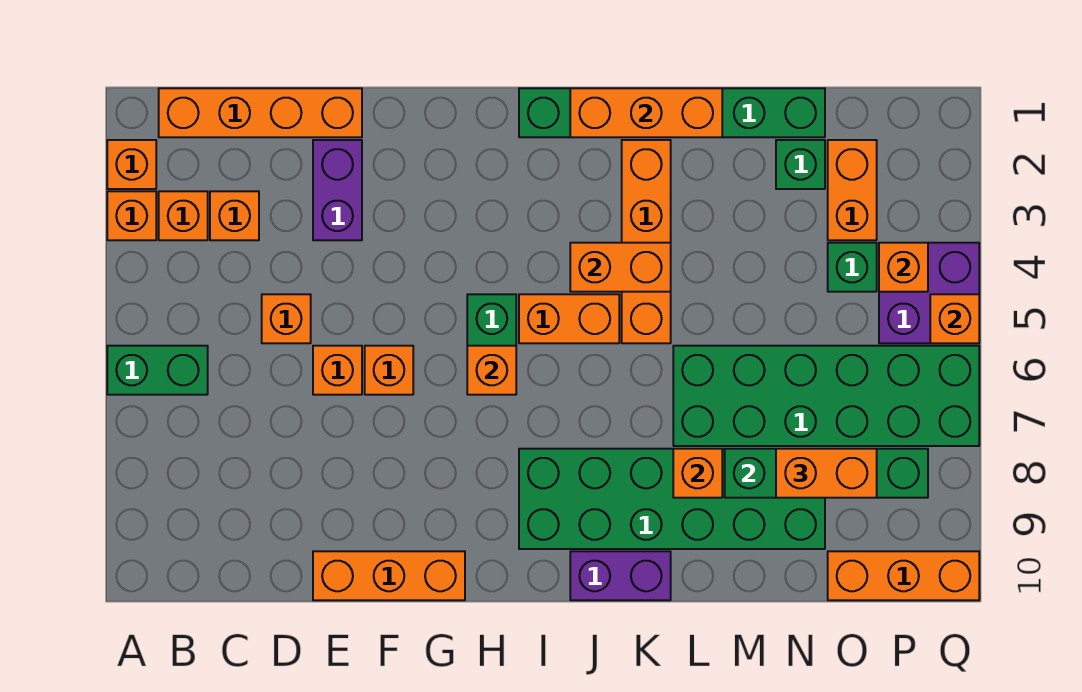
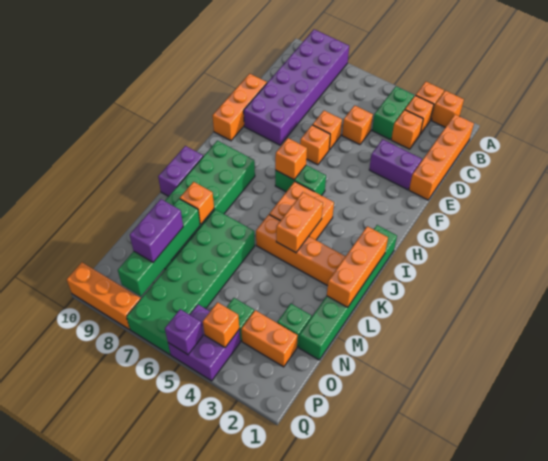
green 1x2 brick [107,346,208,395] -> green 1x2 brick moved to [372,86,414,139]
none -> purple 2x6 brick [244,29,349,145]
orange 1x2 brick [519,294,619,343] -> orange 2x2 brick [269,182,334,240]
orange 1x2 brick [776,449,877,498] -> purple 1x2 brick [130,199,183,262]
orange 1x3 brick [828,551,979,600] -> orange 1x3 brick turned to [67,262,141,329]
orange 1x1 brick [930,294,979,343] -> purple 1x1 brick [165,309,203,355]

